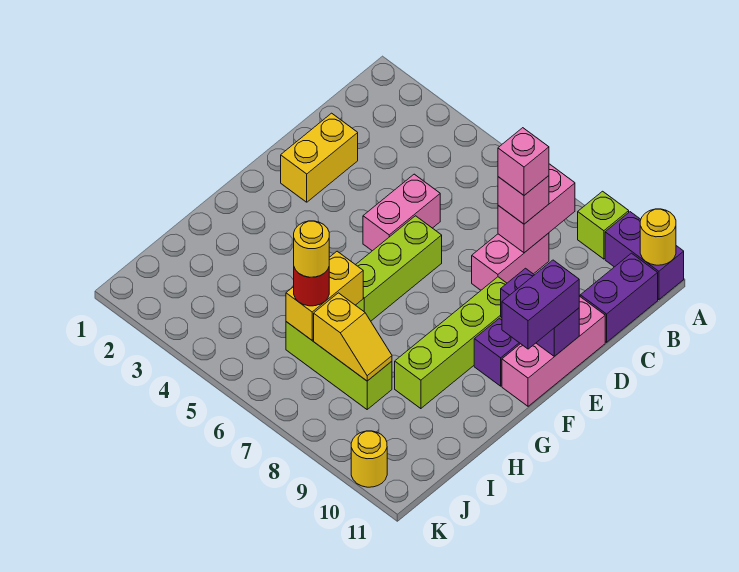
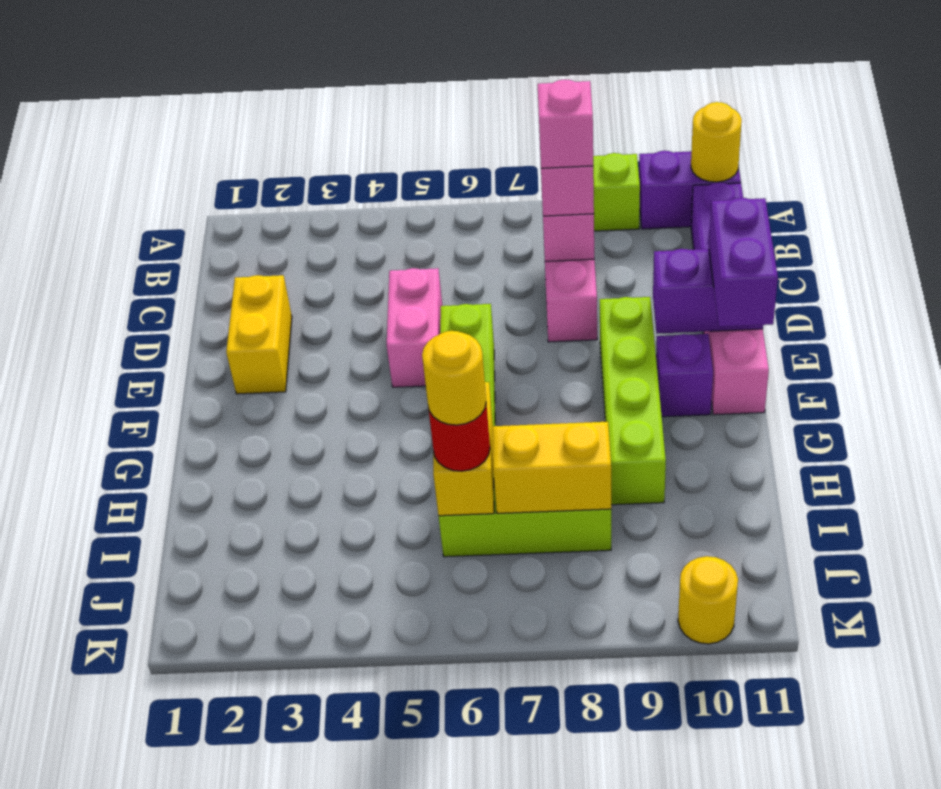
yellow 1x2 slope [314,293,392,381] -> yellow 1x2 brick [493,422,611,513]

